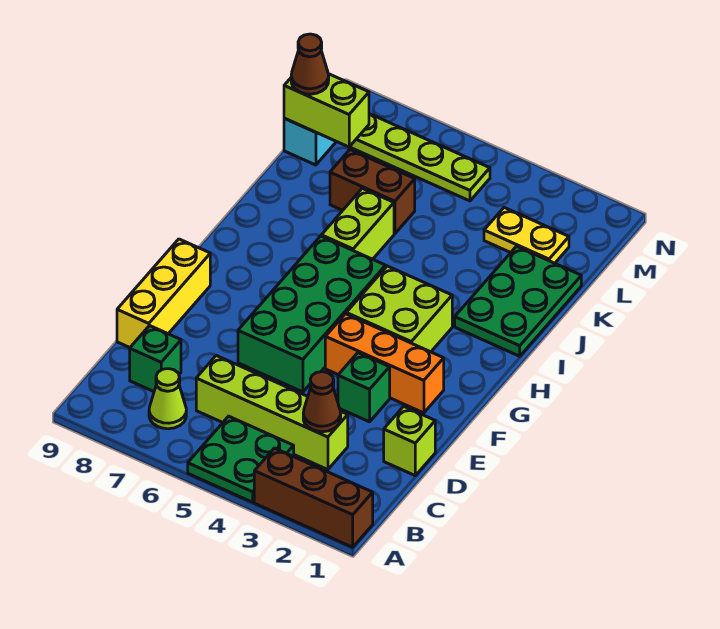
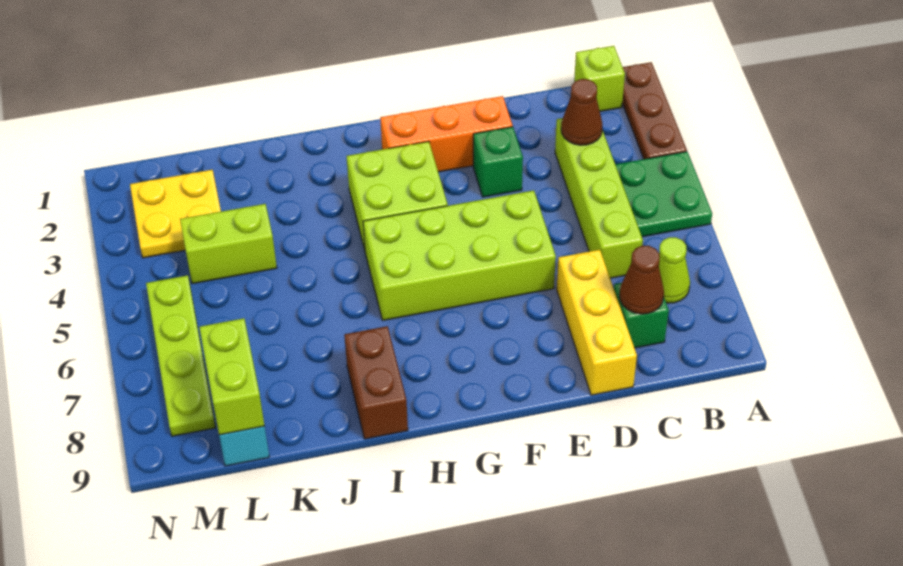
brown 1x3 brick [254,448,373,547] -> brown 1x3 plate [622,62,687,159]
lime 1x1 brick [384,406,435,475] -> lime 1x1 brick moved to [574,46,625,111]
yellow 1x3 brick [117,239,210,347] -> yellow 1x3 brick turned to [557,250,637,395]
green 2x4 brick [238,236,386,392] -> lime 2x4 brick [363,190,556,320]
orange 1x3 brick [325,314,444,413] -> orange 1x3 brick turned to [380,96,513,172]
green 2x3 plate [455,246,581,356] -> none
lime 1x2 brick [321,188,394,259] -> lime 1x2 brick moved to [180,204,277,284]
brown 1x2 brick [330,150,415,234] -> brown 1x2 brick moved to [344,326,408,439]
yellow 1x2 plate [484,208,569,263] -> yellow 2x2 plate [130,170,221,258]
brown 1x1 cone [291,34,329,94] -> brown 1x1 cone moved to [620,245,664,314]

